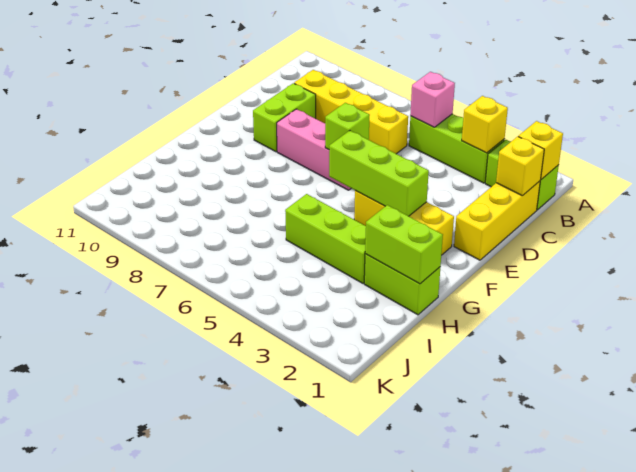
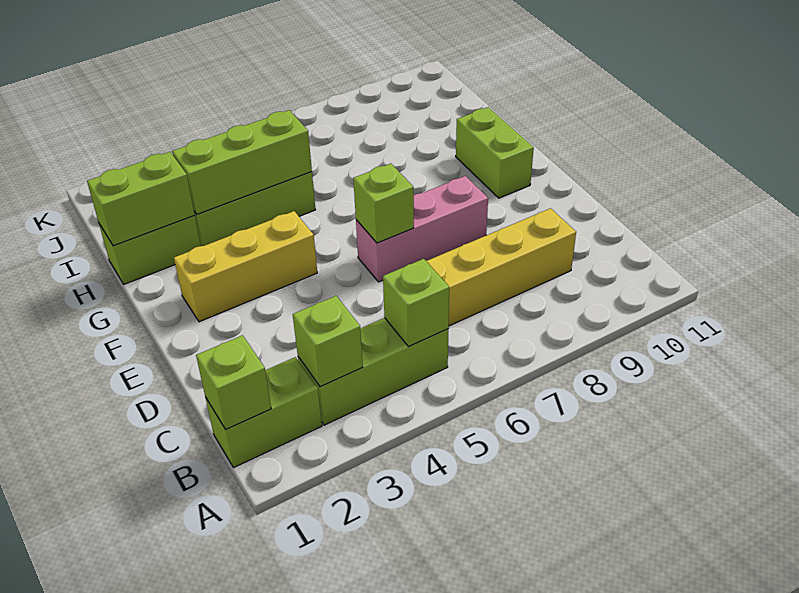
yellow 1x1 brick [518,121,563,179] -> lime 1x1 brick [196,335,271,430]
yellow 1x1 brick [462,96,508,153] -> lime 1x1 brick [293,296,363,387]
pink 1x1 brick [410,72,455,127] -> lime 1x1 brick [383,259,449,347]
yellow 1x3 brick [454,181,540,260] -> none
yellow 1x1 brick [496,136,544,196] -> none
lime 1x2 brick [253,83,316,152] -> lime 1x2 brick moved to [456,107,534,198]
lime 1x3 brick [329,131,429,216] -> lime 1x3 brick moved to [172,110,312,214]

